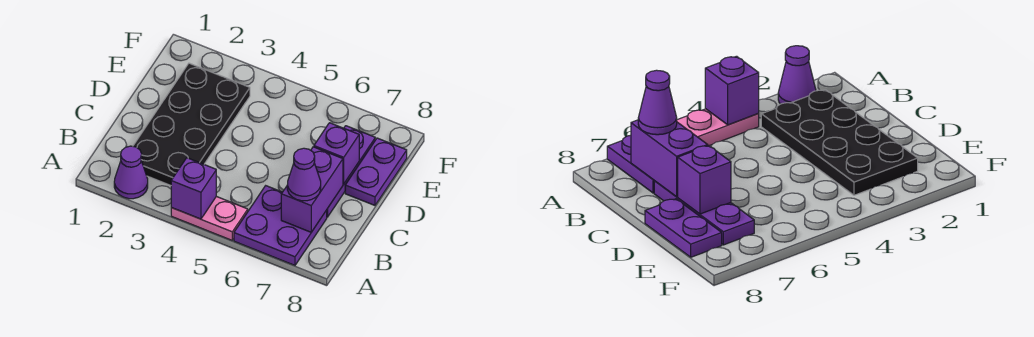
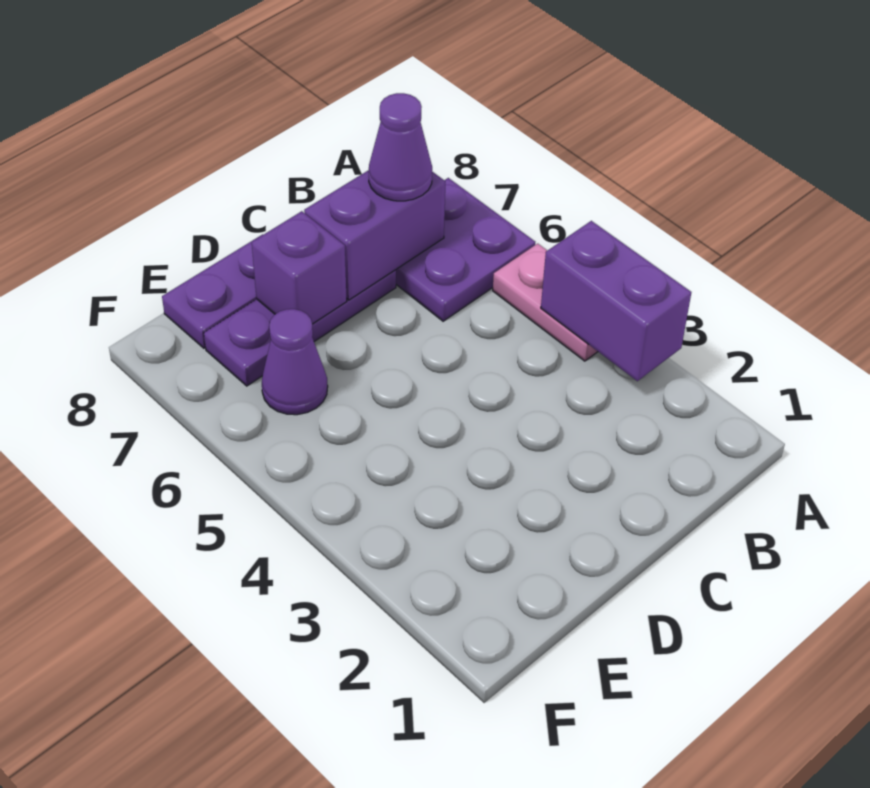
purple 1x1 cone [114,146,148,199] -> purple 1x1 cone moved to [262,309,328,415]
purple 1x1 brick [171,158,216,219] -> purple 1x2 brick [541,221,691,381]
black 2x4 plate [133,63,250,185] -> none

